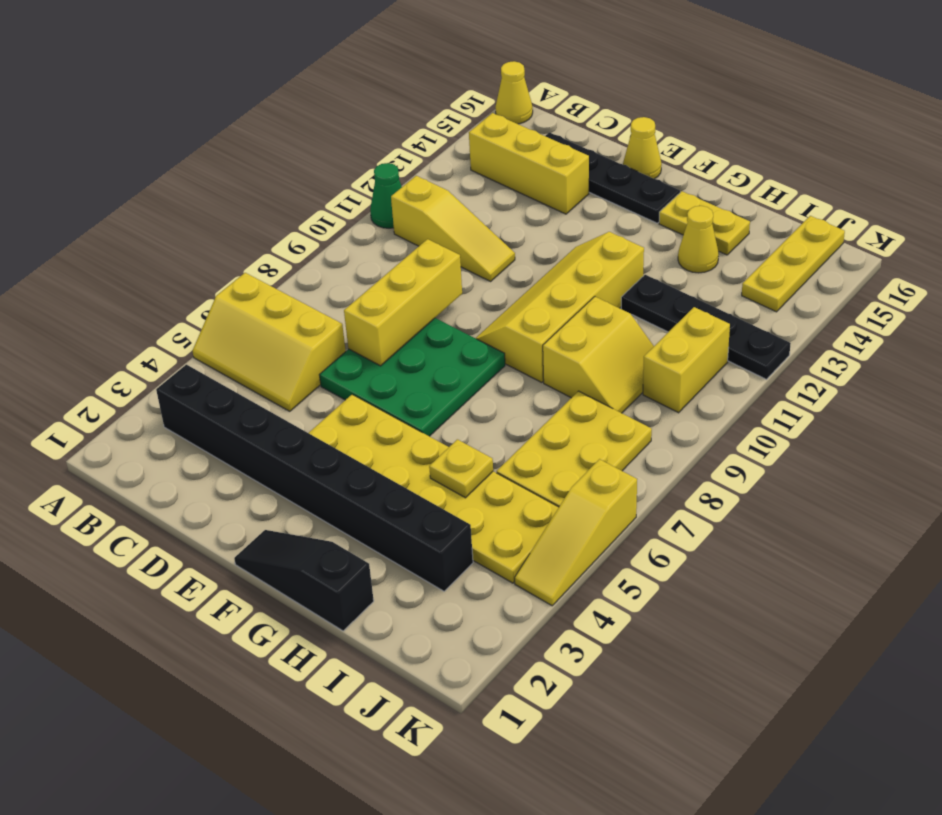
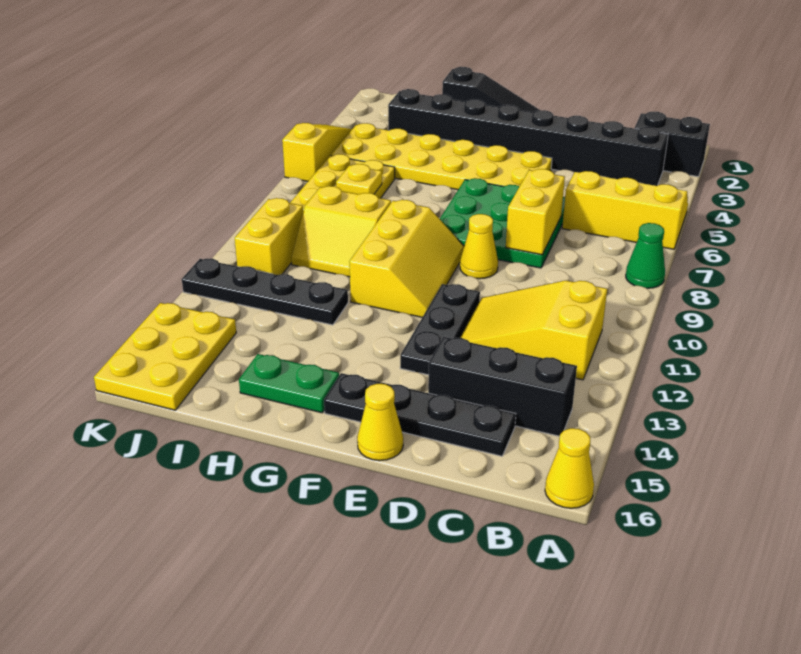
none -> black 1x2 brick [635,112,710,177]
green 1x1 cone [370,163,402,228] -> green 1x1 cone moved to [626,223,665,288]
yellow 1x3 slope [391,176,515,281] -> yellow 2x3 slope [460,280,607,380]
yellow 1x3 brick [469,113,589,214] -> black 1x3 brick [428,337,577,436]
yellow 1x3 brick [344,239,462,366] -> yellow 1x2 brick [506,169,565,255]
none -> black 1x3 plate [400,284,480,375]
yellow 2x4 slope [476,232,644,383] -> yellow 2x3 slope [349,200,464,317]
yellow 1x2 plate [659,191,750,255] -> green 1x2 plate [239,354,339,413]
yellow 1x1 plate [429,439,493,498] -> yellow 1x1 plate moved to [336,164,382,194]
yellow 2x2 slope [543,297,654,413] -> yellow 2x2 slope turned to [291,186,391,277]
yellow 1x1 cone [678,206,719,273] -> yellow 1x1 cone moved to [460,214,498,279]
yellow 1x3 plate [742,216,845,312] -> yellow 2x3 plate [94,303,236,410]

